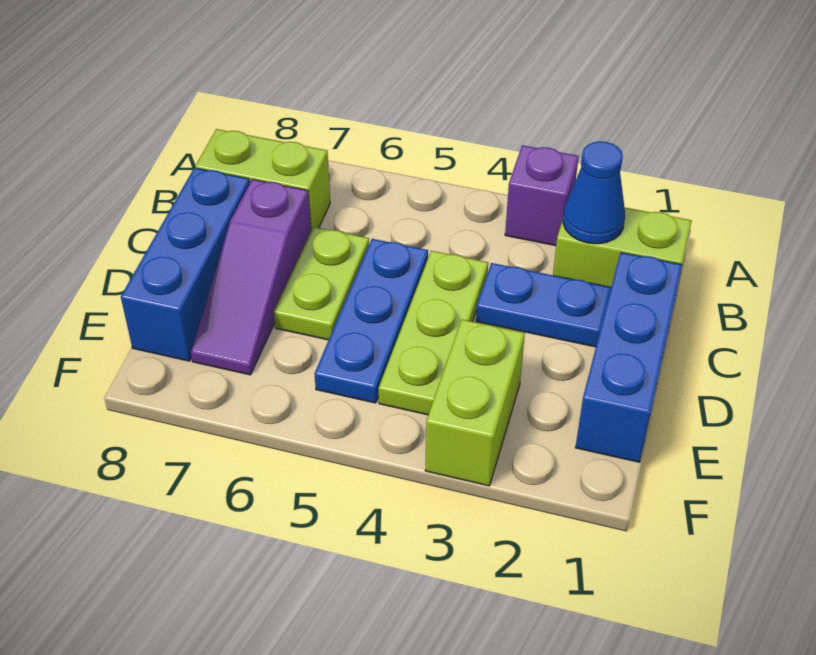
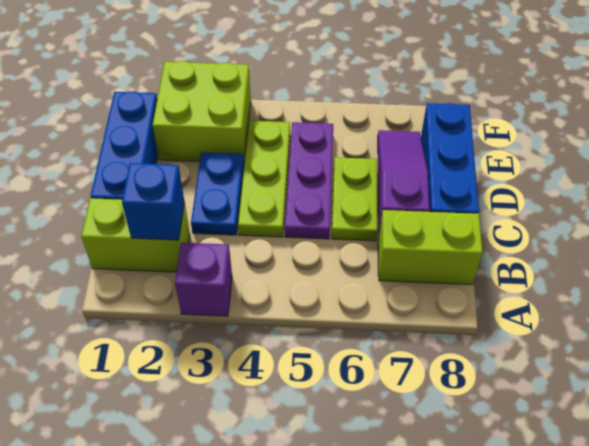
blue 1x1 cone [563,141,625,244] -> blue 1x1 brick [122,163,185,240]
blue 1x2 plate [476,263,611,347] -> blue 1x2 plate turned to [191,152,244,235]
blue 1x3 plate [315,239,428,403] -> purple 1x3 plate [285,122,333,239]
lime 1x2 brick [425,320,525,486] -> lime 2x2 brick [153,61,251,161]

